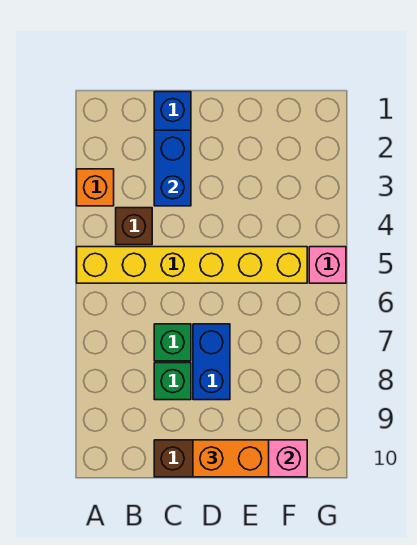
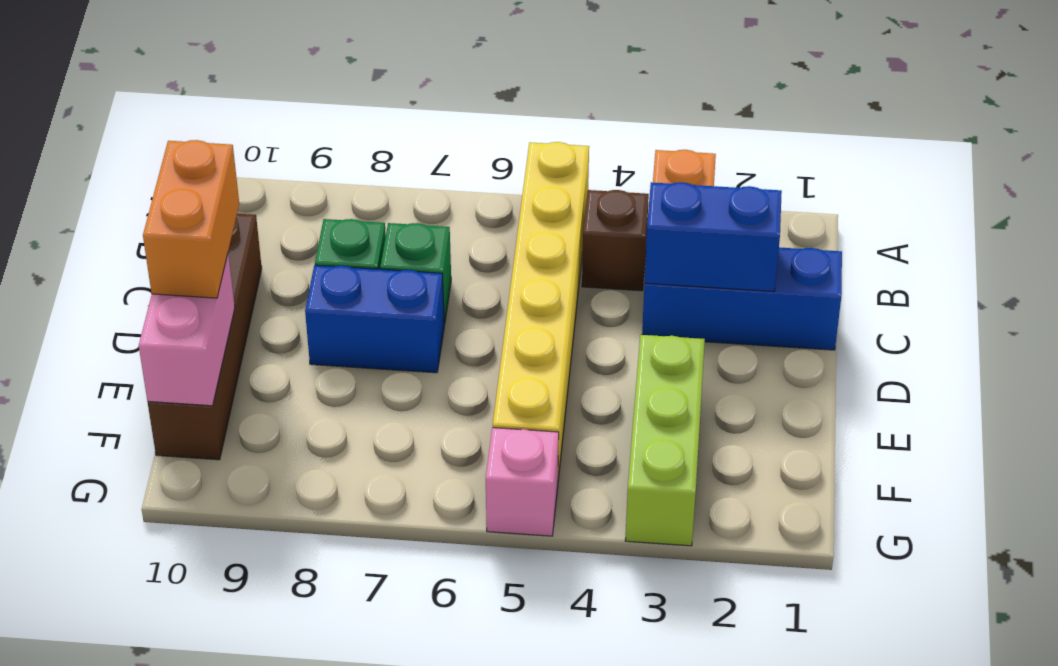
none -> lime 1x3 brick [625,335,705,546]

